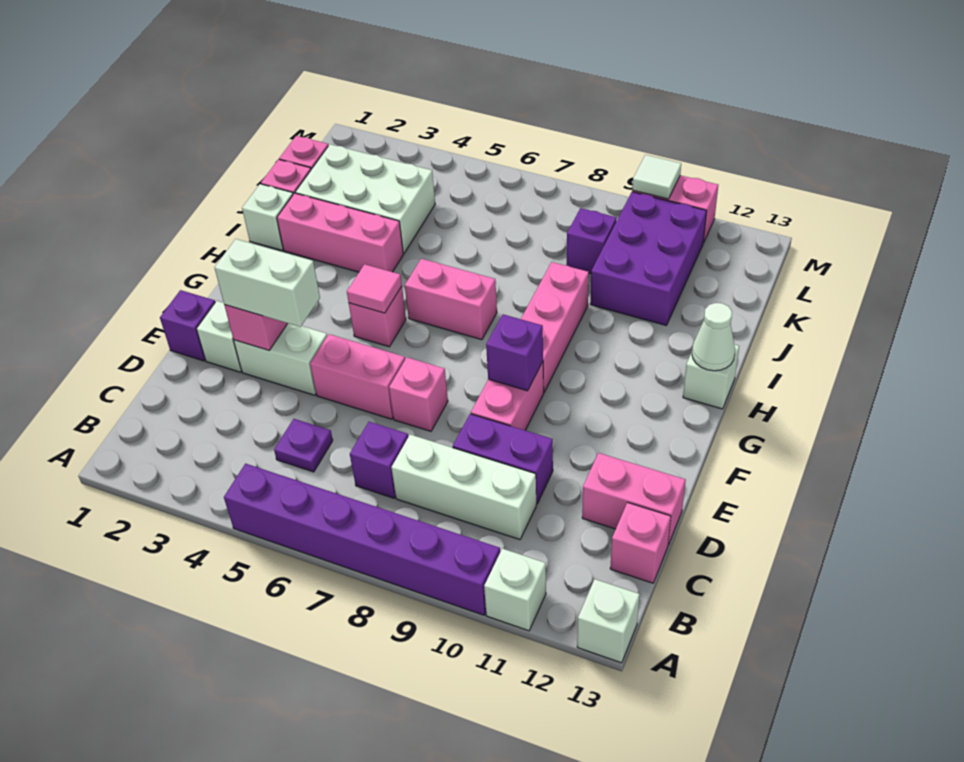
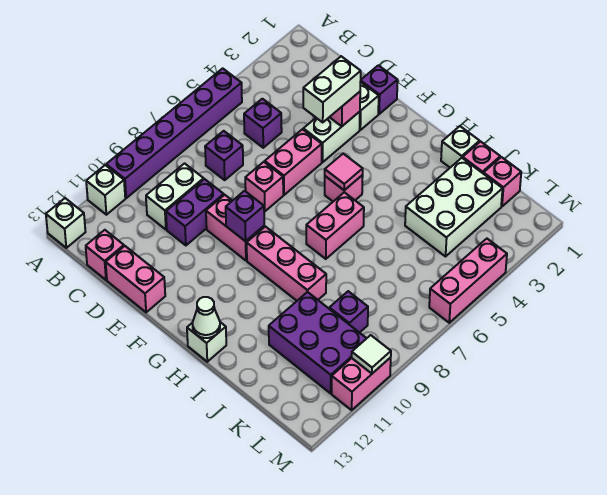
purple 1x1 plate [274,419,333,472] -> purple 1x1 brick [244,99,282,148]
white 1x3 brick [391,435,536,540] -> white 1x2 brick [146,163,204,230]
pink 1x2 brick [582,453,686,545] -> pink 1x2 brick turned to [106,246,165,312]
pink 1x3 brick [277,193,403,272] -> pink 1x3 brick moved to [429,239,507,323]

